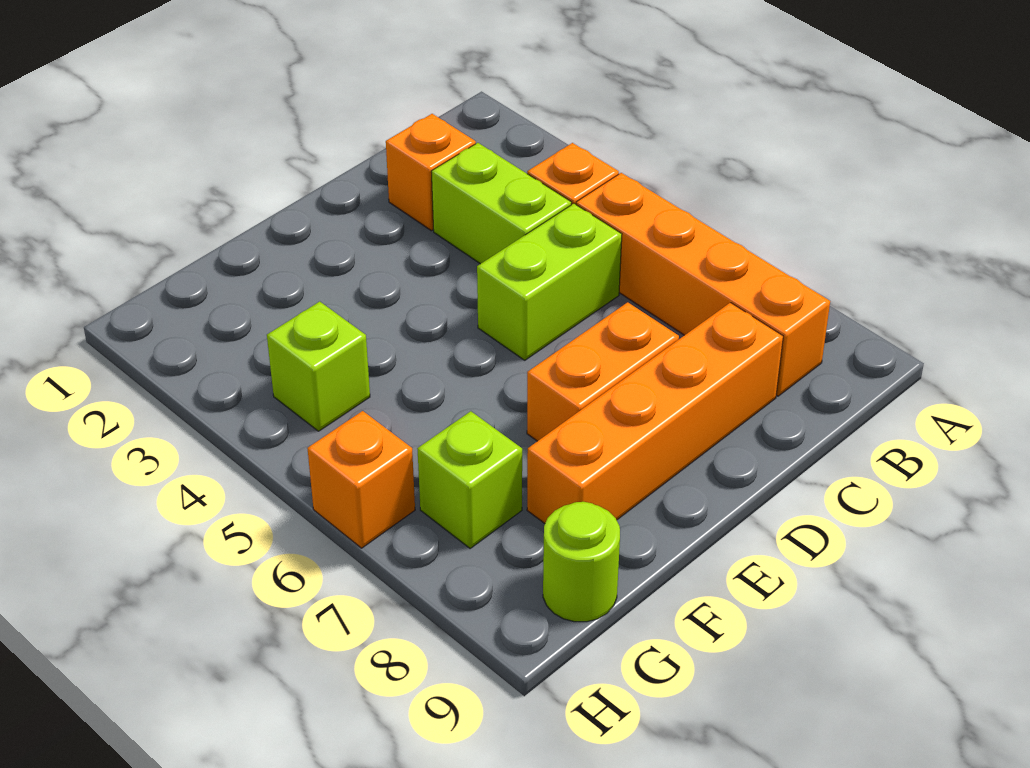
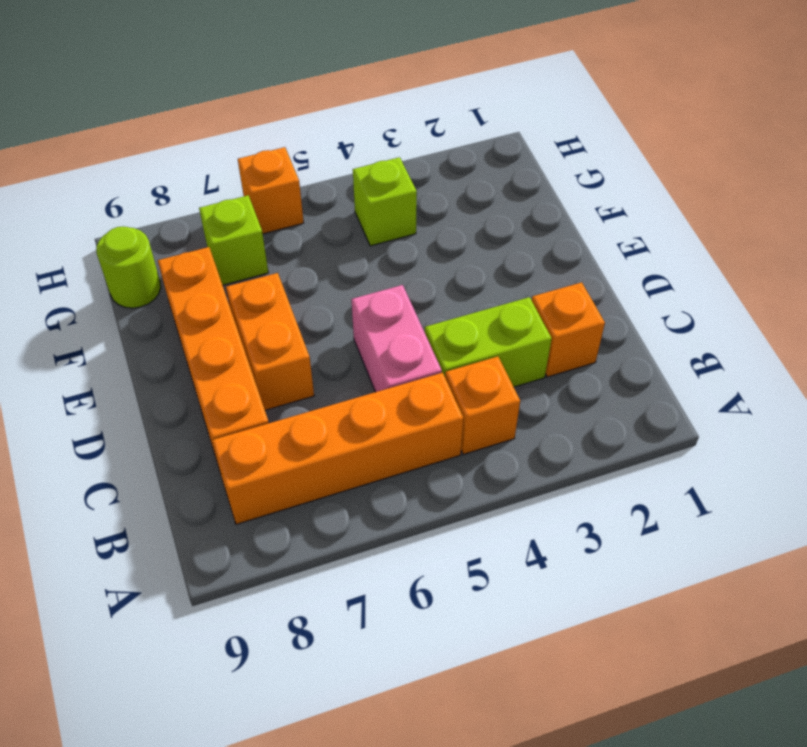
lime 1x2 brick [477,204,622,360] -> pink 1x2 brick [351,285,442,392]

